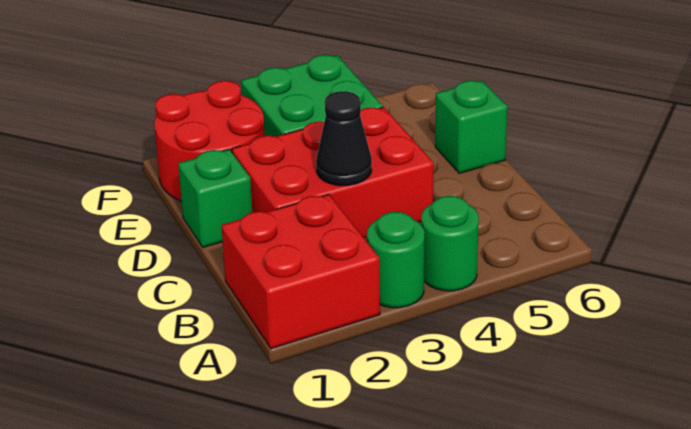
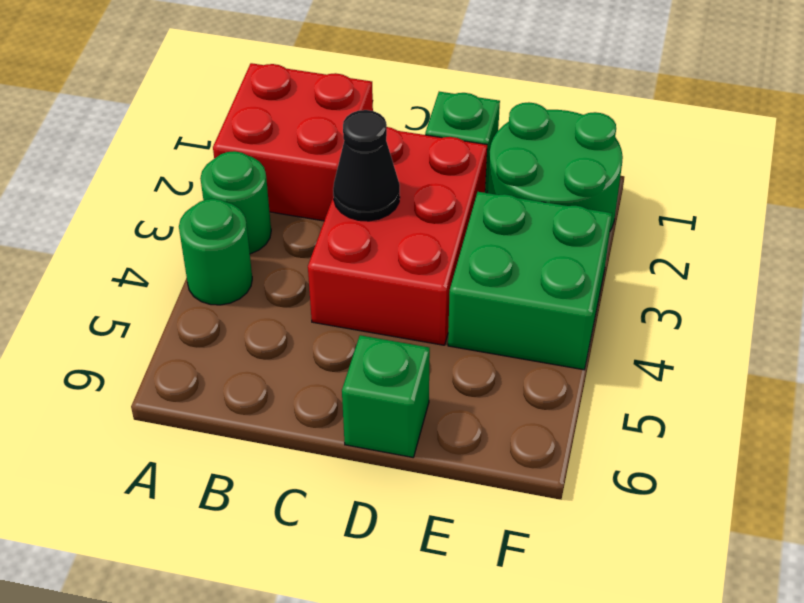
red 2x2 round brick [154,81,265,201] -> green 2x2 round brick [488,102,623,231]

